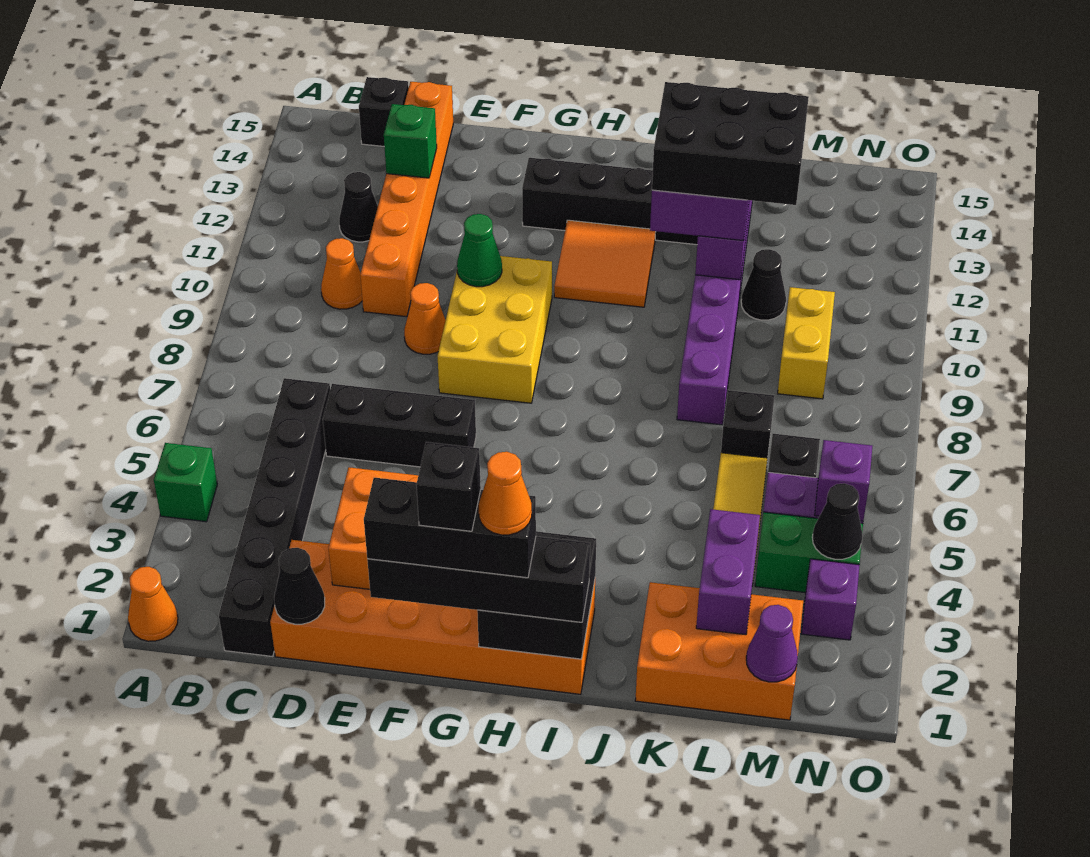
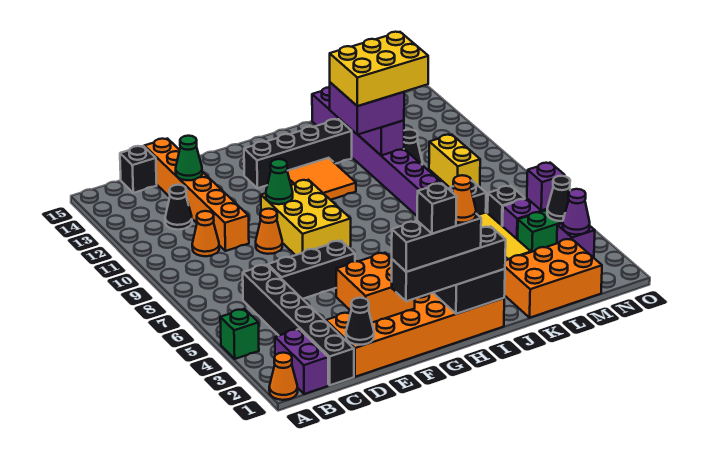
green 1x1 brick [384,104,437,178] -> green 1x1 cone [176,136,202,180]
black 2x3 brick [652,82,809,205] -> yellow 2x3 brick [330,32,428,106]
purple 1x2 brick [696,509,760,635] -> purple 1x2 brick moved to [275,329,328,394]
purple 1x1 cone [746,605,798,682] -> purple 1x1 cone moved to [563,189,590,235]

